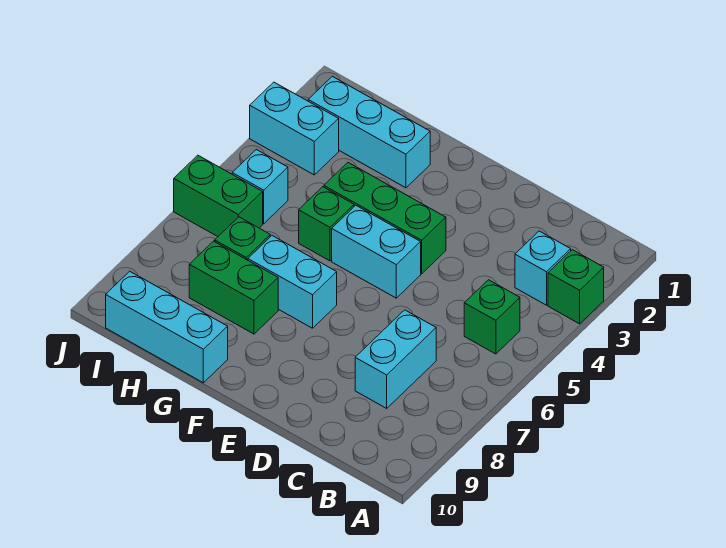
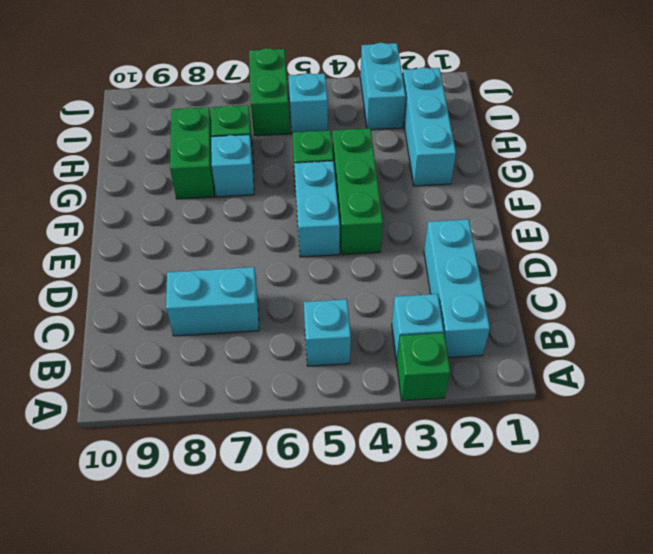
green 1x1 brick [464,280,520,354] -> cyan 1x1 brick [304,299,351,366]
cyan 1x2 brick [248,236,337,328] -> cyan 1x1 brick [211,135,254,197]
cyan 1x3 brick [106,271,228,383] -> cyan 1x3 brick moved to [424,219,490,358]

